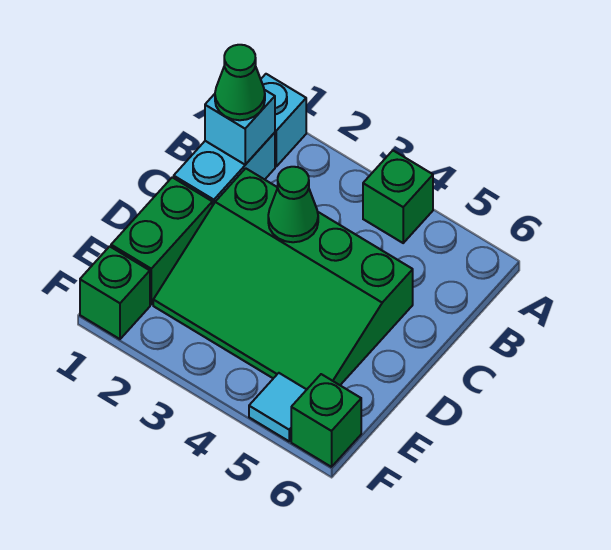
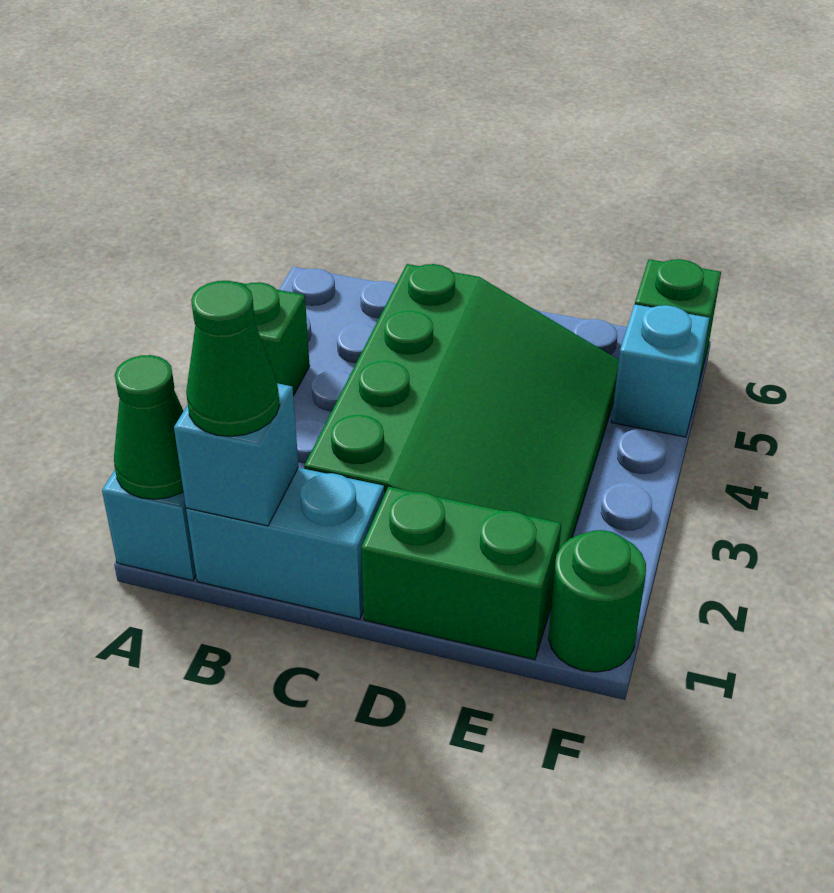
green 1x1 cone [268,167,318,242] -> green 1x1 cone moved to [114,355,183,499]
green 1x1 brick [80,246,150,339] -> green 1x1 round brick [548,530,646,672]
cyan 1x1 tile [249,373,307,441] -> cyan 1x1 brick [611,304,710,437]

